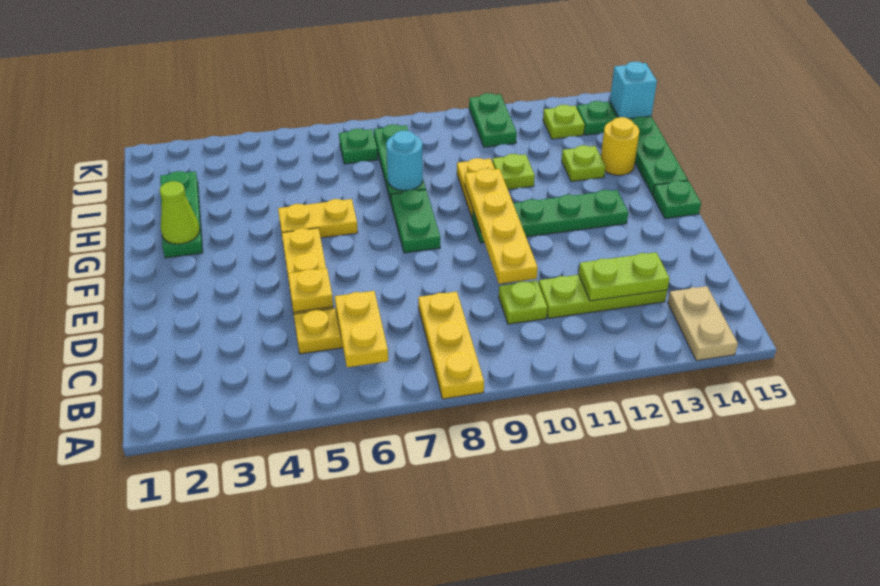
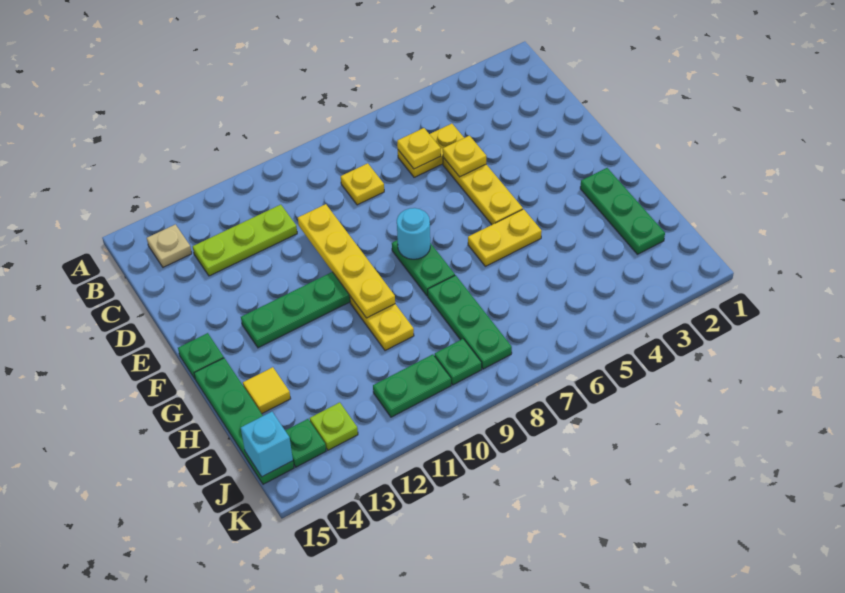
yellow 1x3 plate [418,292,484,399] -> yellow 1x1 plate [341,163,384,205]
tan 1x2 plate [668,286,738,361] -> tan 1x1 plate [147,224,192,267]
yellow 1x2 plate [335,291,388,367] -> yellow 1x1 plate [397,128,441,169]
lime 1x1 plate [499,281,547,324] -> none
lime 1x2 plate [579,252,670,301] -> none
lime 1x1 cone [160,181,200,244] -> none
cyan 1x1 round brick [386,130,423,191] -> cyan 1x1 round brick moved to [397,208,430,259]
lime 1x1 plate [492,154,535,190] -> none
lime 1x1 plate [562,145,606,182] -> none
yellow 1x1 round brick [601,117,639,175] -> yellow 1x1 tile [243,367,291,414]
green 1x1 plate [339,128,378,164] -> green 1x1 plate moved to [435,339,482,385]
green 1x2 plate [469,93,517,147] -> green 1x2 plate turned to [373,354,451,417]

